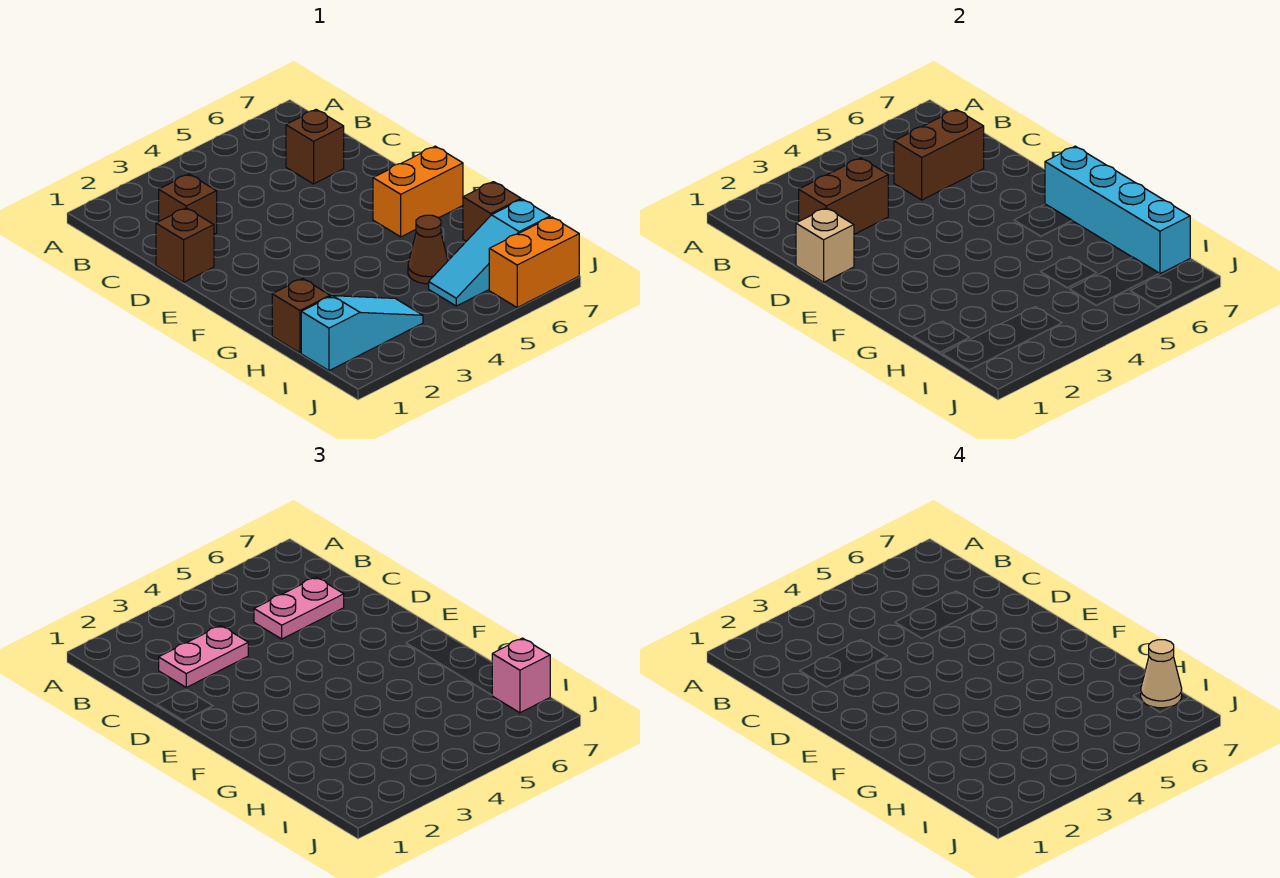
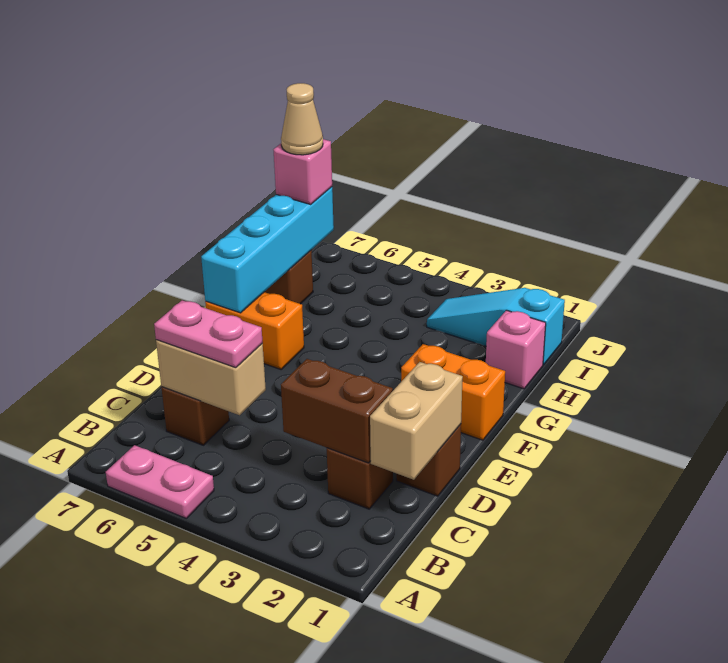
pink 1x2 plate [159,626,248,687] -> pink 1x2 plate moved to [106,445,214,518]
brown 1x2 brick [894,110,984,200] -> tan 1x2 brick [156,340,266,415]
tan 1x1 brick [796,208,854,282] -> tan 1x2 brick [370,362,463,480]
brown 1x1 brick [272,279,330,353] -> pink 1x1 brick [486,310,546,389]
brown 1x1 cone [408,215,448,284] -> none
cyan 1x3 slope [429,199,550,306] -> none
orange 1x2 brick [489,217,579,307] -> orange 1x2 brick moved to [401,344,505,440]

